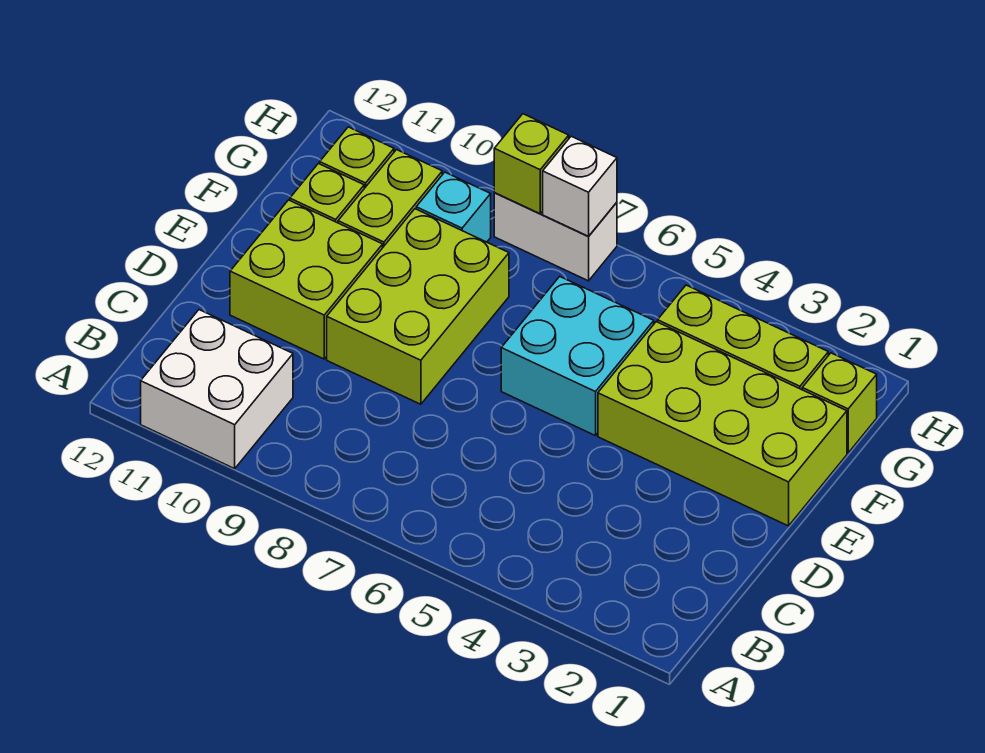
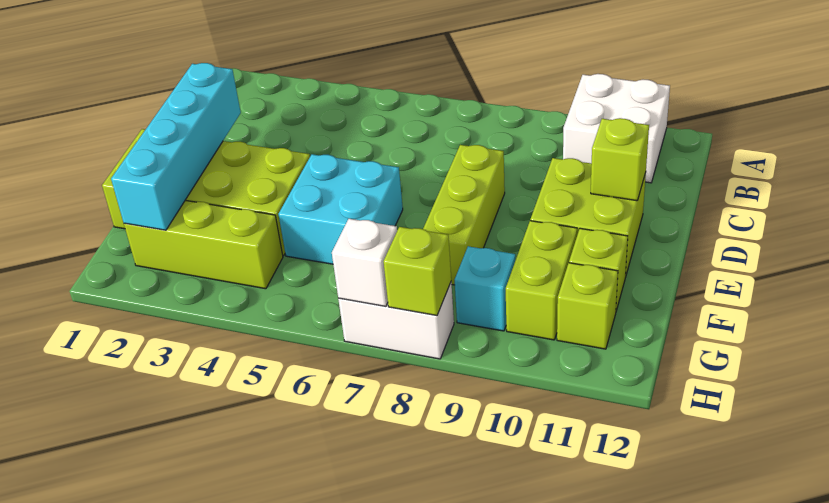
none -> cyan 1x4 brick [111,63,241,230]
lime 2x3 brick [327,209,509,404] -> lime 1x3 brick [423,145,505,285]
lime 1x1 brick [802,353,877,453] -> lime 1x1 brick moved to [591,118,649,201]

